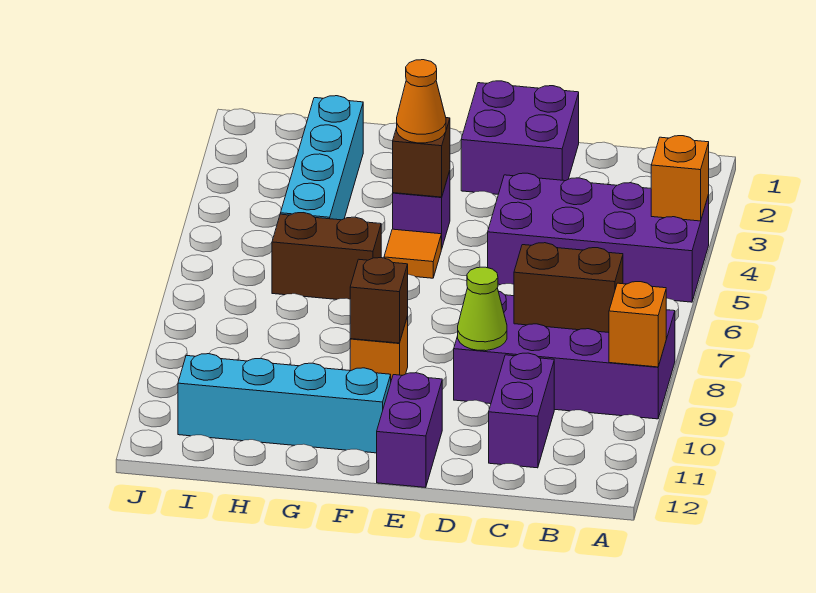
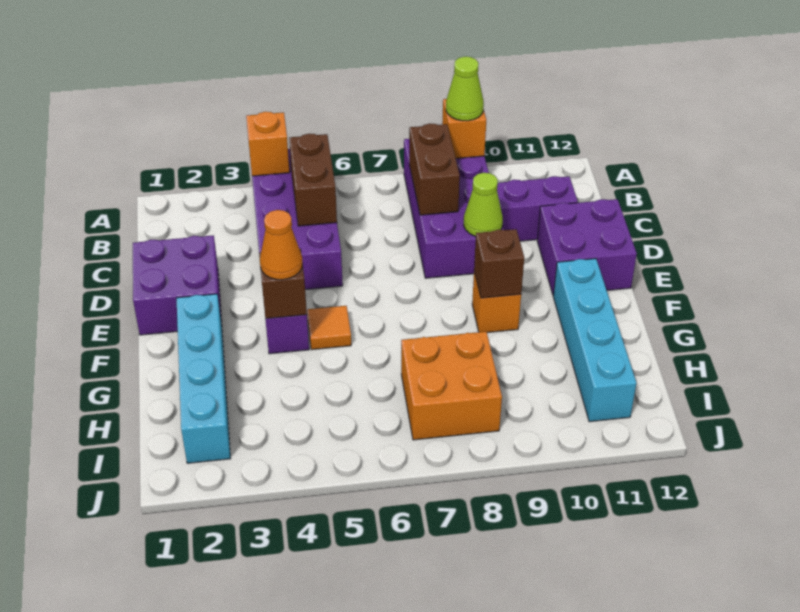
none -> lime 1x1 cone [446,57,484,121]
purple 1x2 brick [377,373,442,488] -> purple 2x2 brick [537,199,637,295]
brown 1x2 brick [272,213,381,299] -> brown 1x2 brick moved to [289,134,337,226]
cyan 1x4 brick [281,96,363,220] -> cyan 1x4 brick turned to [176,294,230,463]
none -> orange 2x2 brick [401,332,502,440]

